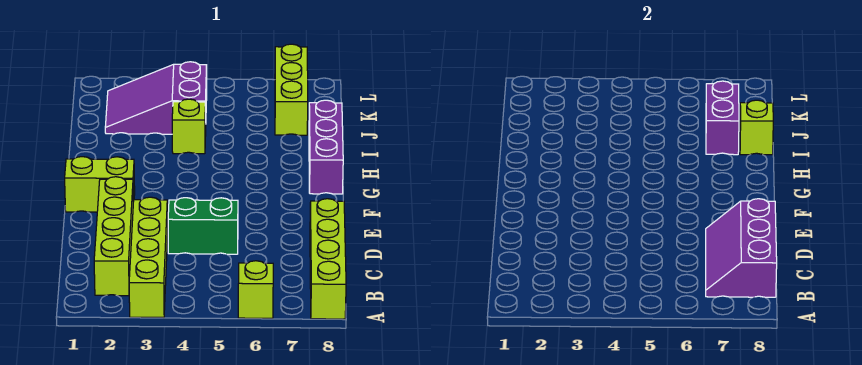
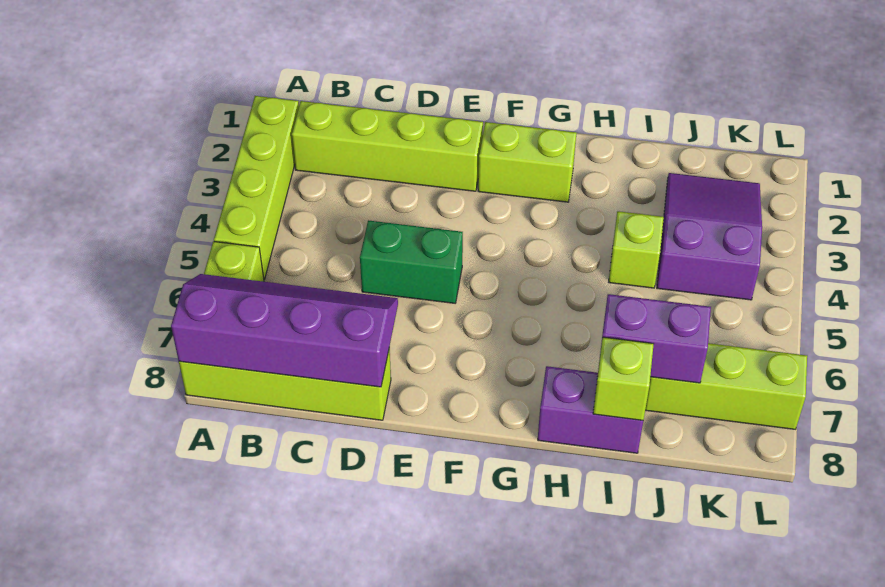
lime 1x4 brick [129,197,168,318] -> lime 1x4 brick turned to [214,96,299,280]
purple 2x3 slope [706,199,777,297] -> purple 2x4 slope [171,274,398,387]
green 1x2 brick [168,198,238,254] -> green 1x2 brick turned to [360,220,463,303]
lime 1x2 brick [65,157,135,212] -> lime 1x2 brick turned to [478,122,576,202]
purple 1x3 brick [309,100,343,194] -> purple 1x2 brick [538,366,643,453]

